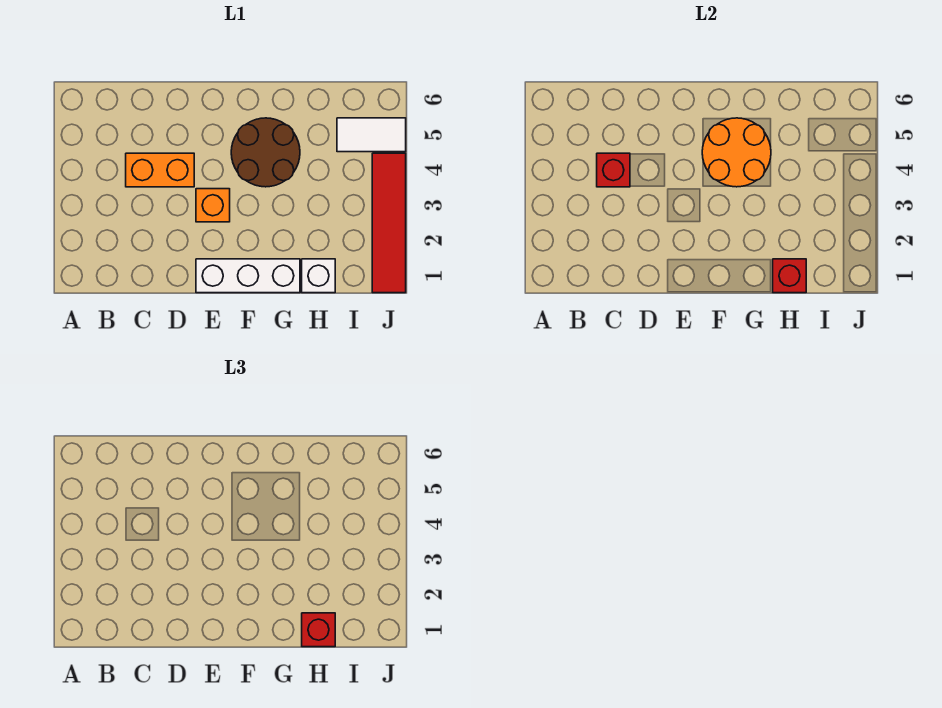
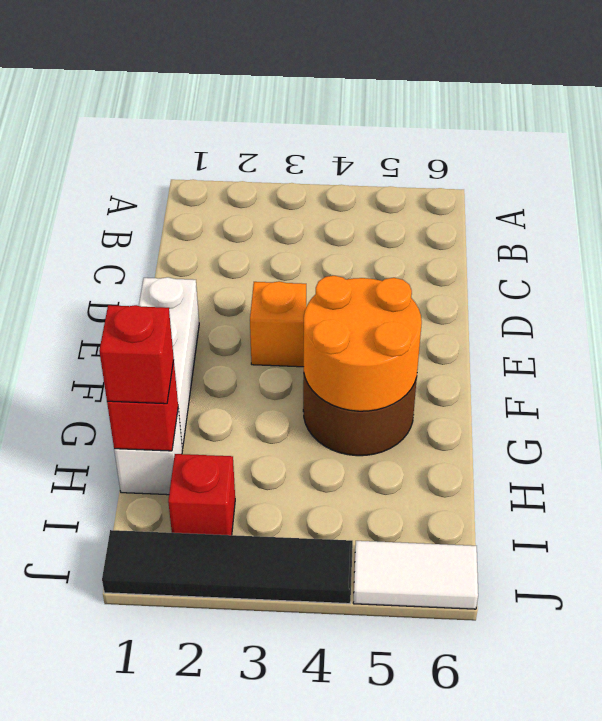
orange 1x2 brick [126,153,194,187] -> none
red 1x1 brick [597,153,630,187] -> red 1x1 brick moved to [168,454,235,535]
white 1x2 tile [337,118,406,152] -> white 1x2 tile turned to [353,541,478,609]
red 1x4 tile [372,153,406,293] -> black 1x4 tile [102,530,353,604]

